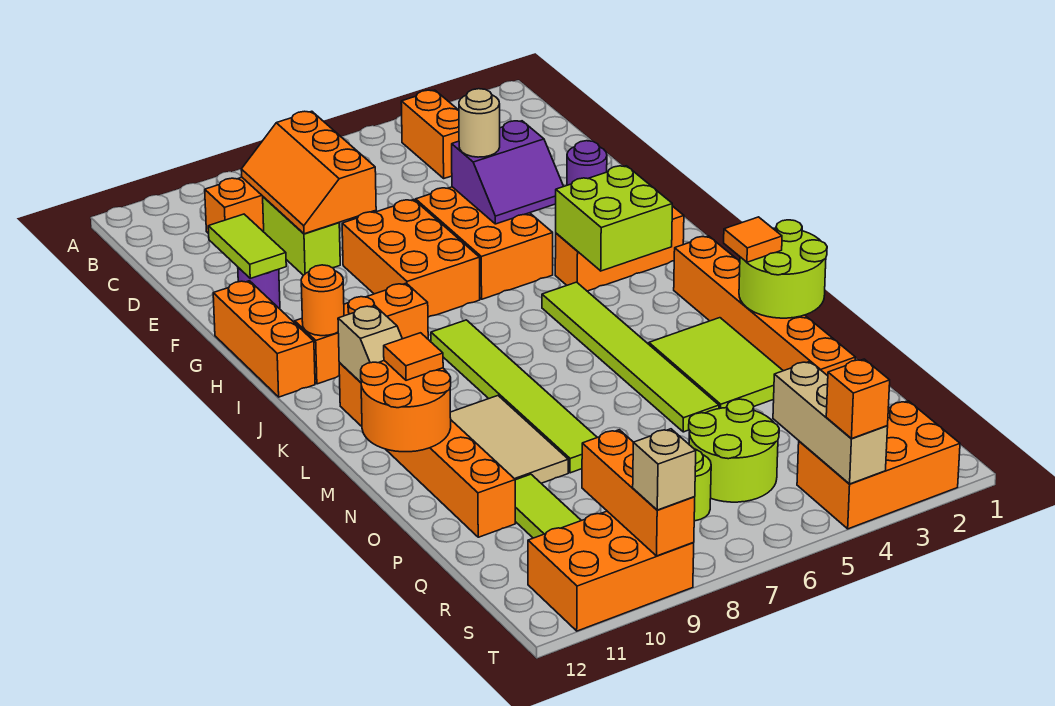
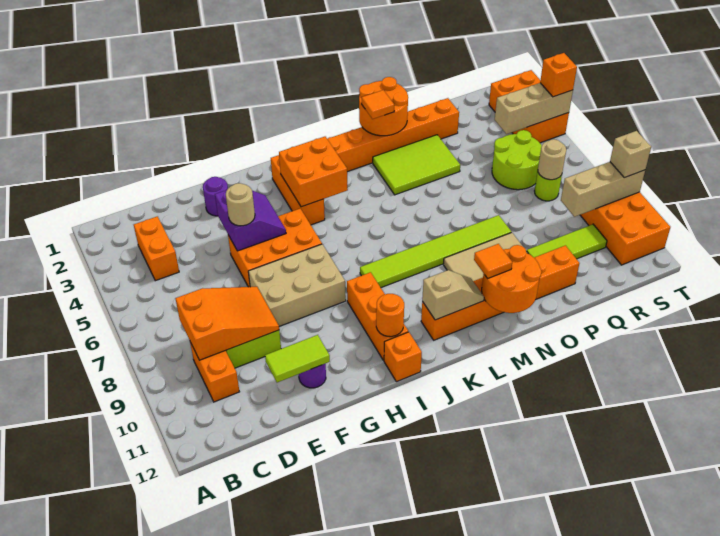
orange 1x2 brick [401,90,459,178] -> orange 1x2 brick turned to [134,216,179,281]
orange 2x3 slope [241,111,376,234] -> orange 2x3 slope turned to [175,287,279,360]
orange 2x3 brick [342,200,480,317] -> tan 2x3 brick [248,244,346,326]
orange 1x3 brick [213,281,315,397] -> orange 1x1 brick [384,332,422,382]
lime 2x2 brick [556,166,672,271] -> orange 2x2 brick [279,137,348,207]
lime 1x6 tile [542,282,719,432] -> none
lime 2x2 round brick [739,220,827,318] -> orange 2x2 round brick [359,77,408,136]
none -> tan 1x1 round brick [538,139,566,180]
orange 1x3 brick [582,430,695,556] -> tan 1x3 brick [561,162,645,217]

